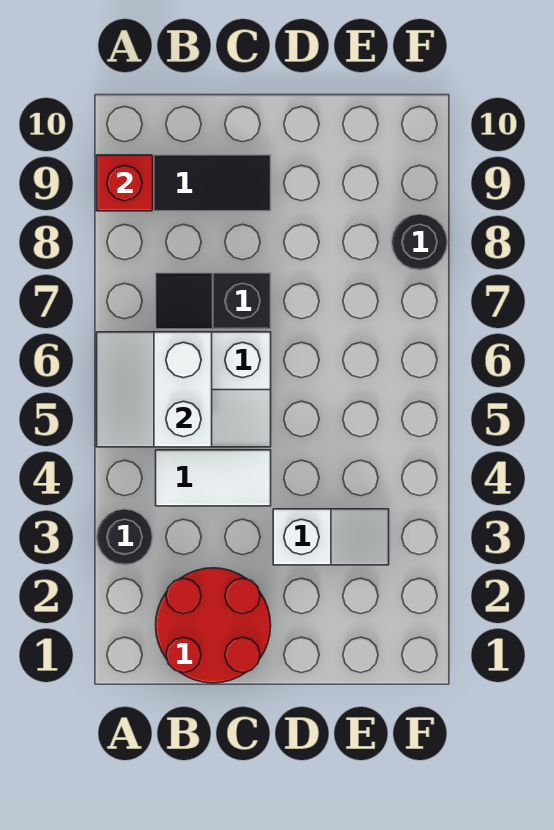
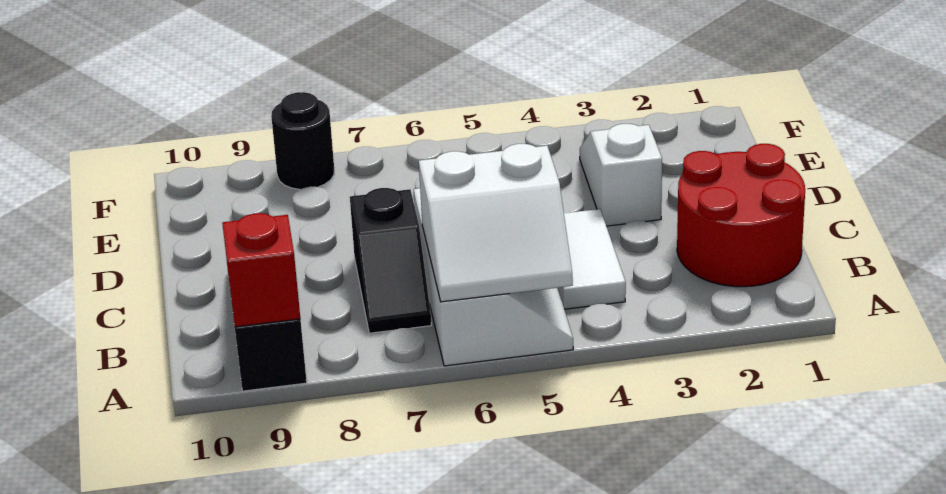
black 1x1 round brick [97,509,153,565] -> none

